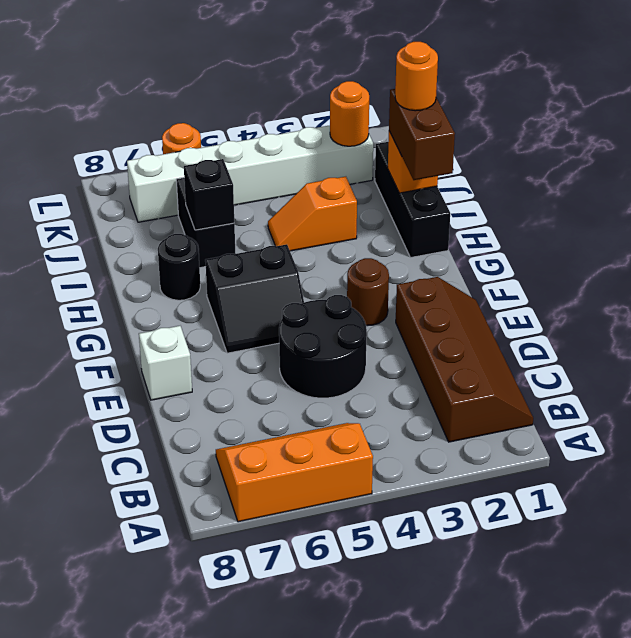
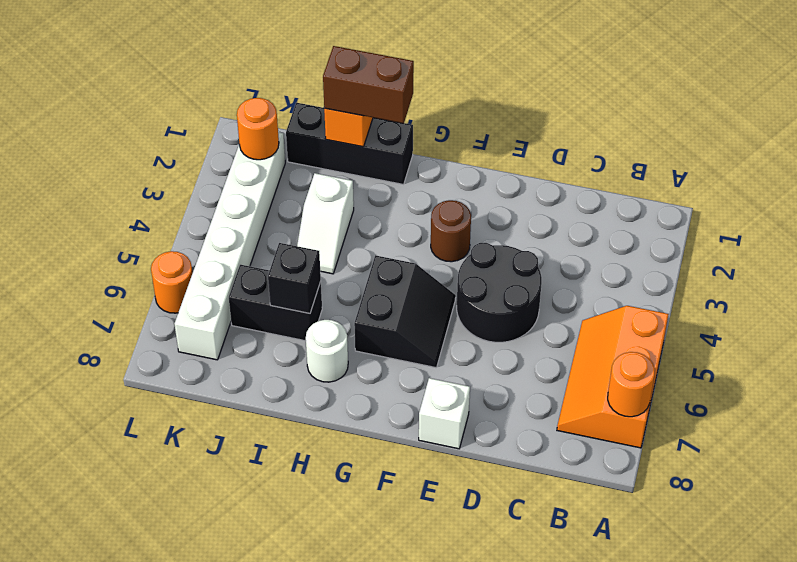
brown 2x4 slope [396,277,533,442] -> none
black 1x1 round brick [158,234,200,300] -> white 1x1 round brick [306,320,348,382]
orange 1x1 round brick [395,42,438,111] -> orange 1x1 round brick moved to [608,352,655,417]
orange 1x2 slope [268,177,357,251] -> white 1x2 slope [297,173,354,274]

